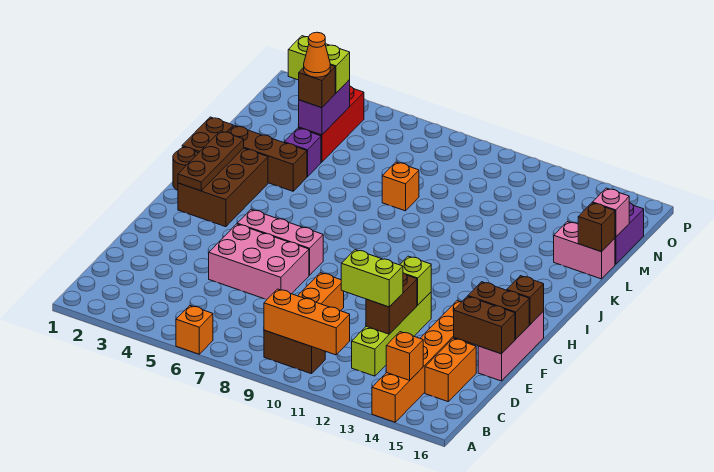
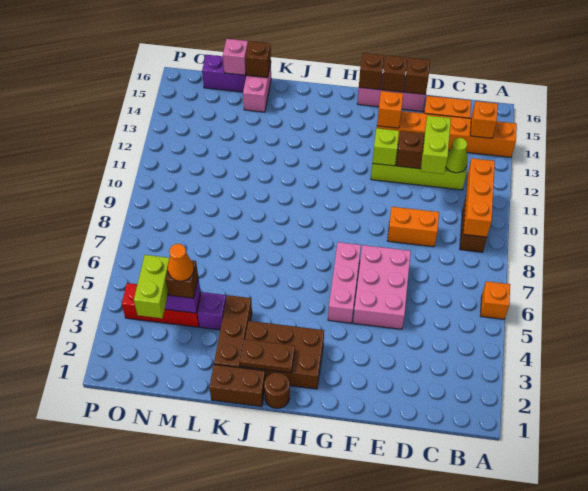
none -> lime 1x1 cone [446,138,468,173]
brown 1x2 brick [454,296,515,354] -> brown 1x1 brick [404,58,430,95]
brown 1x2 brick [468,282,529,339] -> brown 1x1 brick [382,55,407,92]
brown 1x3 plate [178,131,244,191] -> brown 1x2 plate [240,339,295,373]
orange 1x1 brick [382,162,419,211] -> orange 1x1 brick moved to [377,91,403,128]

